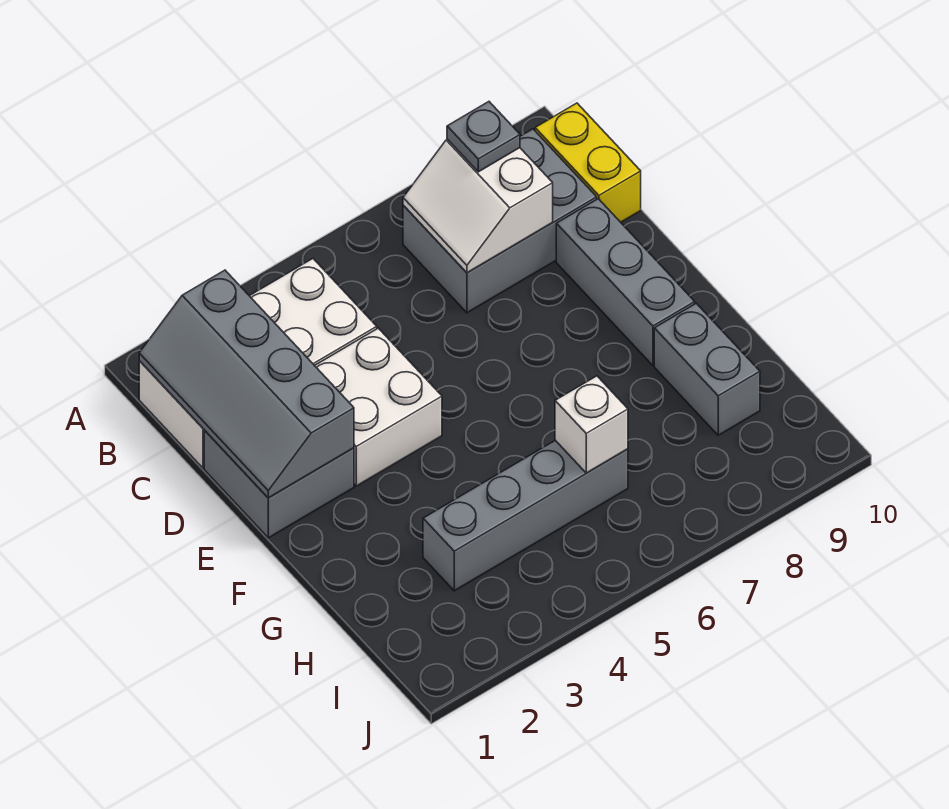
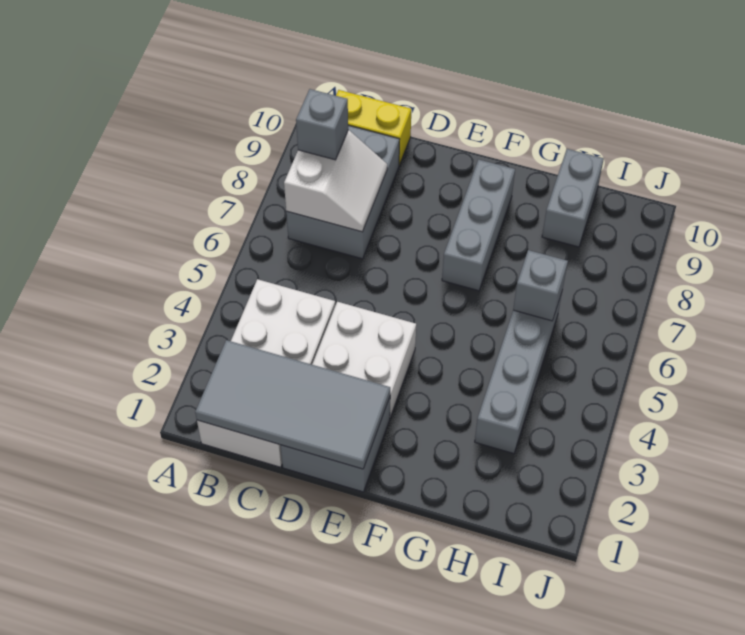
grey 2x4 slope [139,270,354,498] -> grey 2x4 tile [195,340,390,469]
white 2x2 slope [403,139,553,273] -> white 2x2 slope turned to [284,130,387,232]
grey 1x1 plate [447,102,520,172] -> grey 1x1 brick [296,89,348,160]
grey 1x3 brick [556,199,695,365] -> grey 1x3 brick turned to [442,160,515,291]
grey 1x2 brick [654,303,760,435] -> grey 1x2 brick turned to [542,149,604,247]
white 1x1 brick [555,376,628,473] -> grey 1x1 brick [513,250,568,321]

